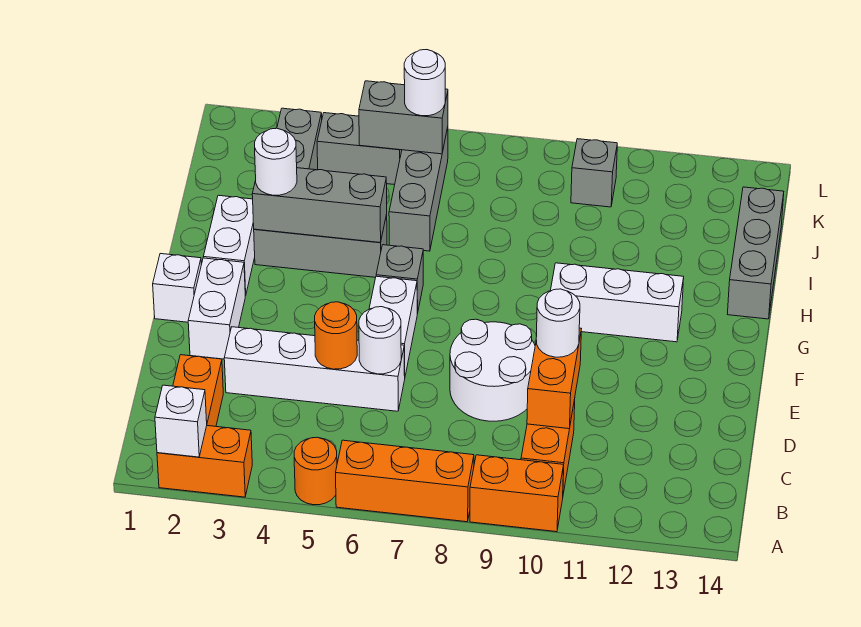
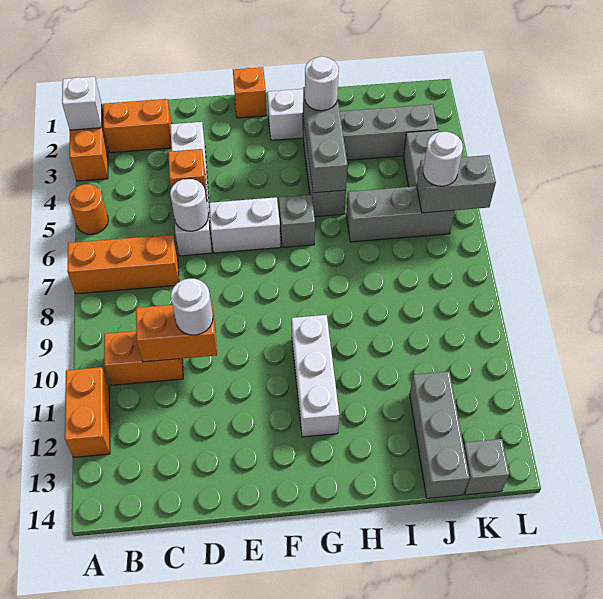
orange 1x3 brick [336,440,474,522] -> orange 1x3 brick turned to [67,235,179,294]
orange 1x2 brick [470,455,564,532] -> orange 1x2 brick moved to [65,367,110,457]
orange 1x1 round brick [315,302,357,369] -> orange 1x1 brick [168,149,207,201]
white 2x2 round brick [450,319,535,421] -> none
white 1x2 brick [188,258,245,359] -> none
white 1x1 brick [153,254,201,322] -> orange 1x1 brick [233,67,267,118]
grey 1x3 brick [728,187,784,319] -> grey 1x3 brick turned to [409,371,469,498]
grey 1x2 brick [359,81,448,154] -> grey 1x2 brick turned to [417,155,496,213]
grey 1x1 brick [571,139,617,207] -> grey 1x1 brick moved to [464,439,509,495]

